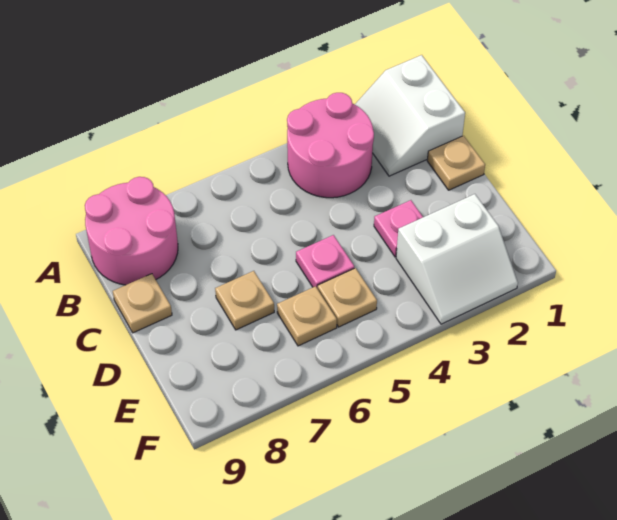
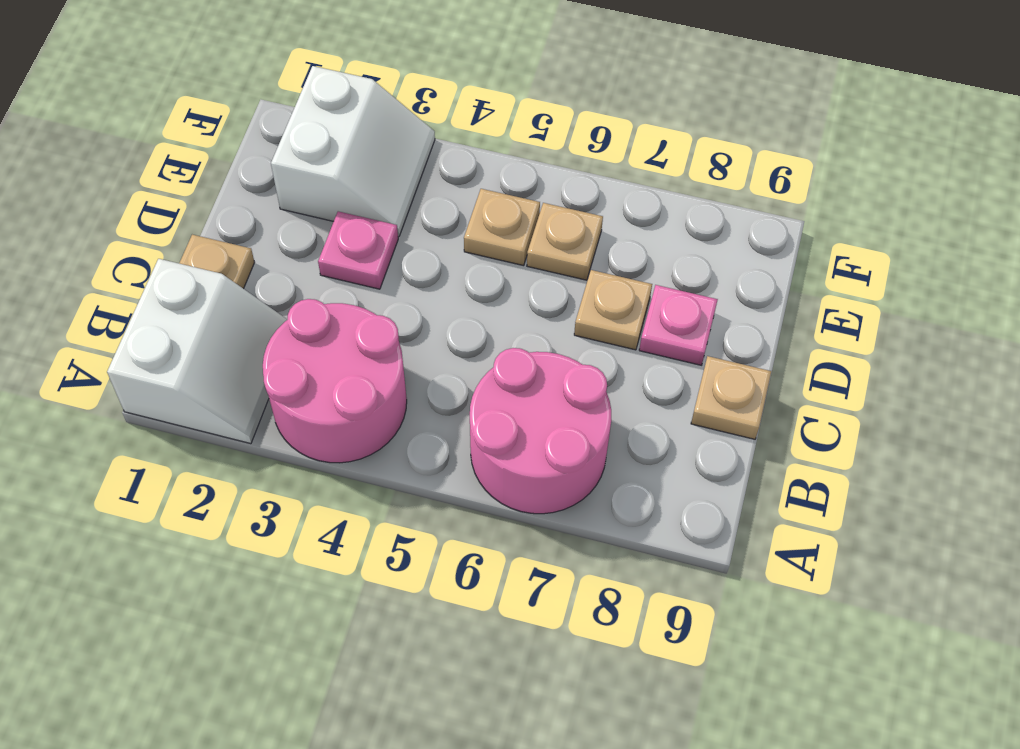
pink 2x2 round brick [85,177,178,285] -> pink 2x2 round brick moved to [470,348,611,514]
pink 1x1 plate [296,235,354,289] -> pink 1x1 plate moved to [639,285,718,365]
white 2x2 slope [396,194,518,324] -> white 2x2 slope turned to [271,66,435,237]

